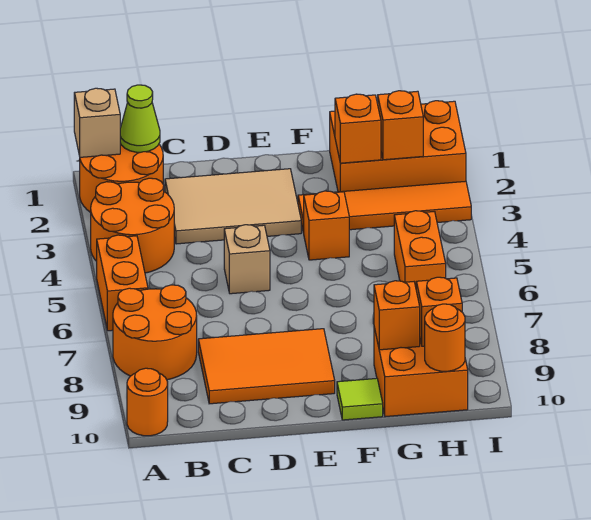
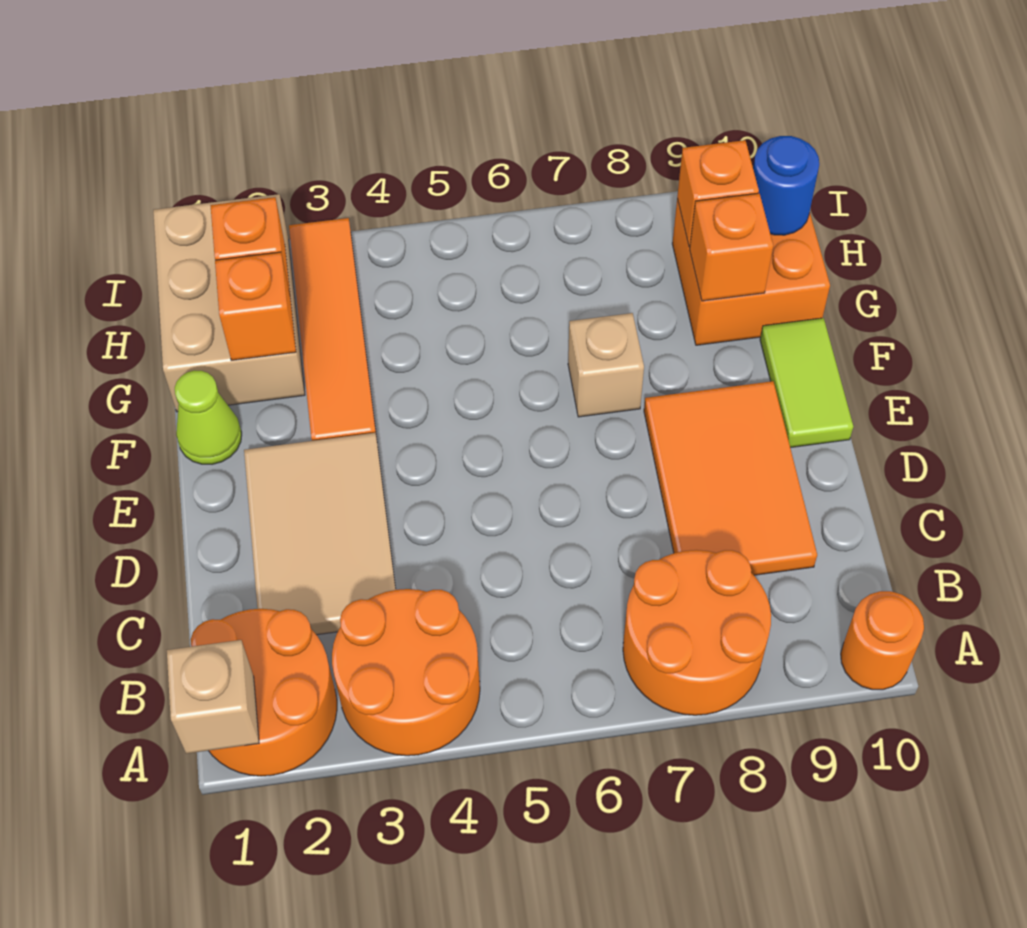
orange 1x2 brick [97,235,148,331] -> none
lime 1x1 cone [120,85,160,152] -> lime 1x1 cone moved to [175,370,242,464]
tan 1x1 brick [224,225,270,294] -> tan 1x1 brick moved to [568,313,644,417]
orange 1x1 brick [303,191,349,260] -> none
lime 1x1 tile [337,378,383,420] -> lime 1x2 tile [760,318,853,448]
orange 2x3 brick [330,101,466,192] -> tan 2x3 brick [153,194,305,412]
orange 1x2 brick [394,211,446,287] -> none
orange 1x1 round brick [425,304,465,371] -> blue 1x1 round brick [753,136,819,235]

